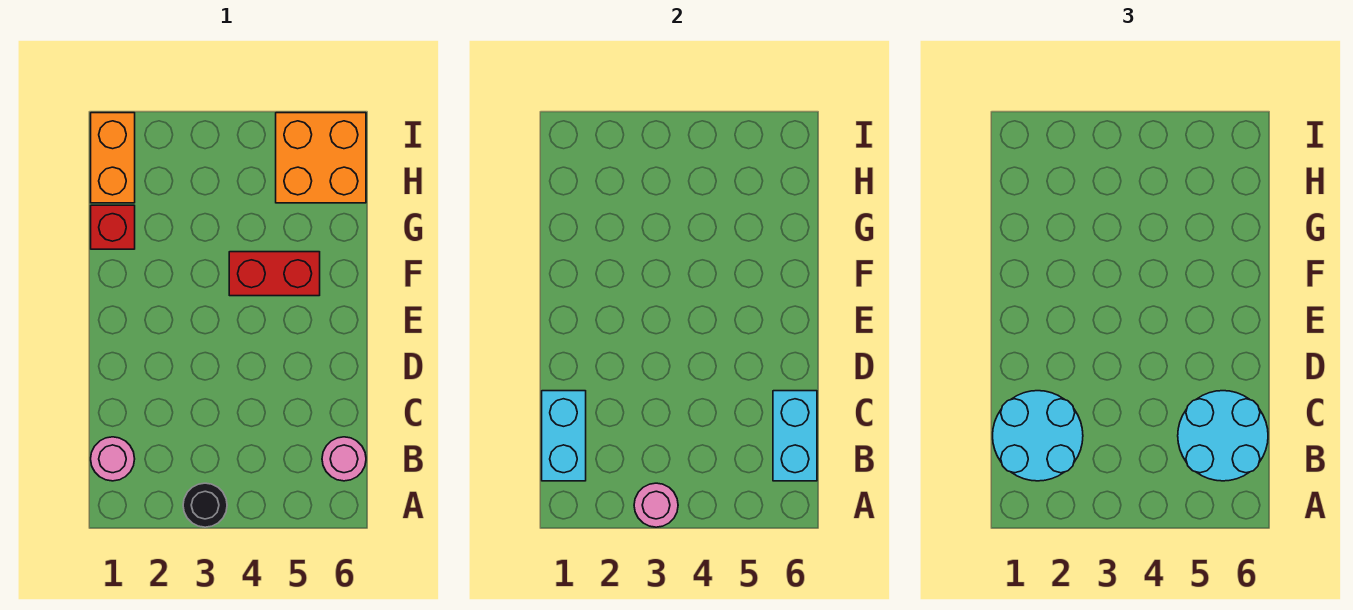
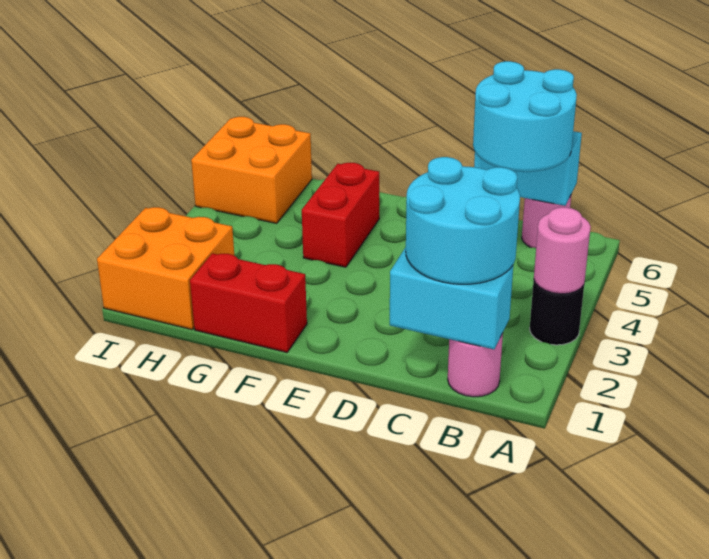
red 1x1 brick [91,205,135,249] -> red 1x2 brick [190,253,307,352]
orange 1x2 brick [91,113,135,203] -> orange 2x2 brick [97,207,234,329]

